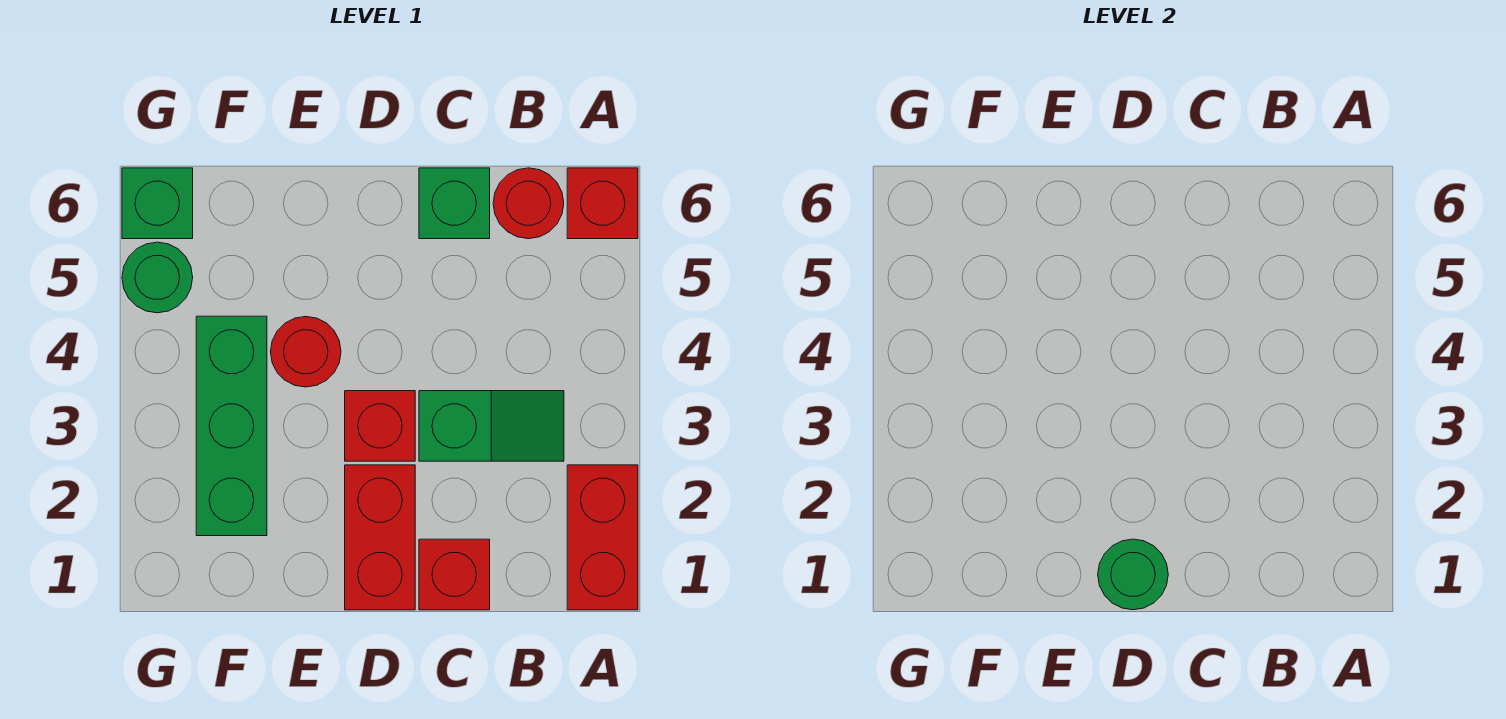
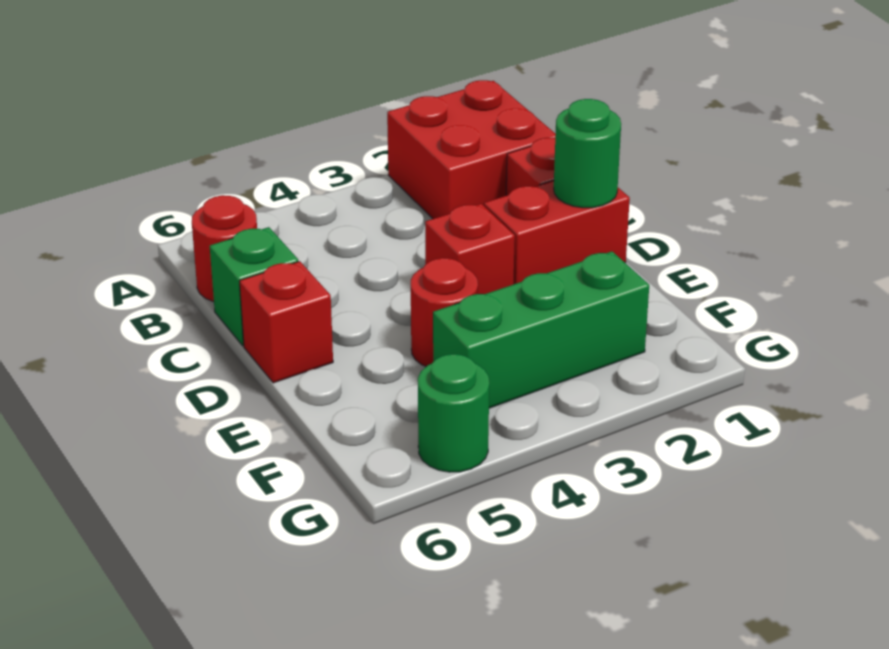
red 1x2 brick [567,465,638,610] -> red 2x2 brick [387,80,556,219]
red 1x1 brick [567,168,638,239] -> red 1x1 brick moved to [240,261,333,383]
green 1x2 slope [419,391,564,461] -> none
green 1x1 brick [122,168,193,239] -> none

